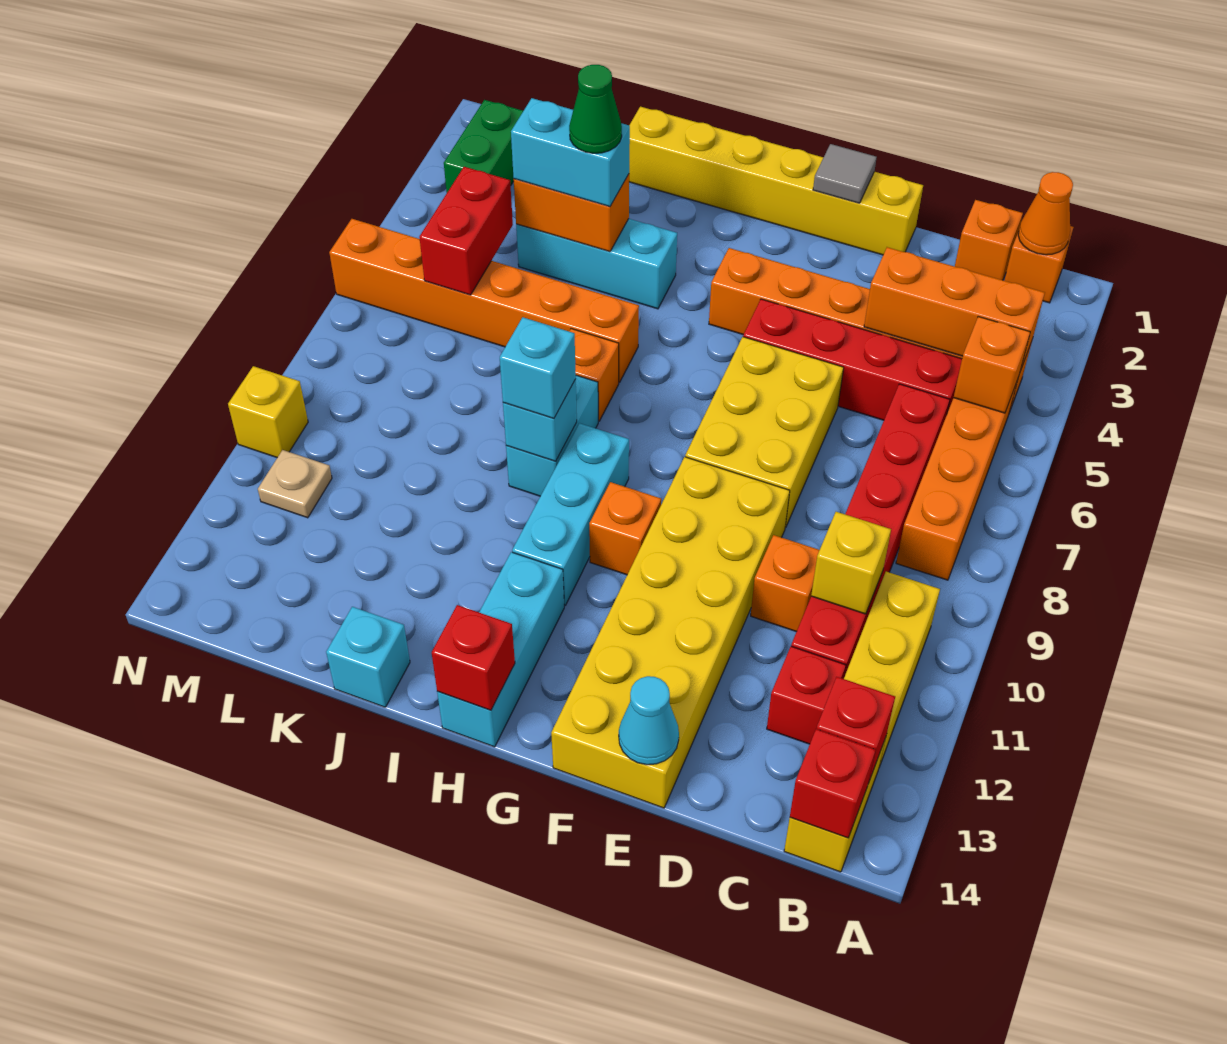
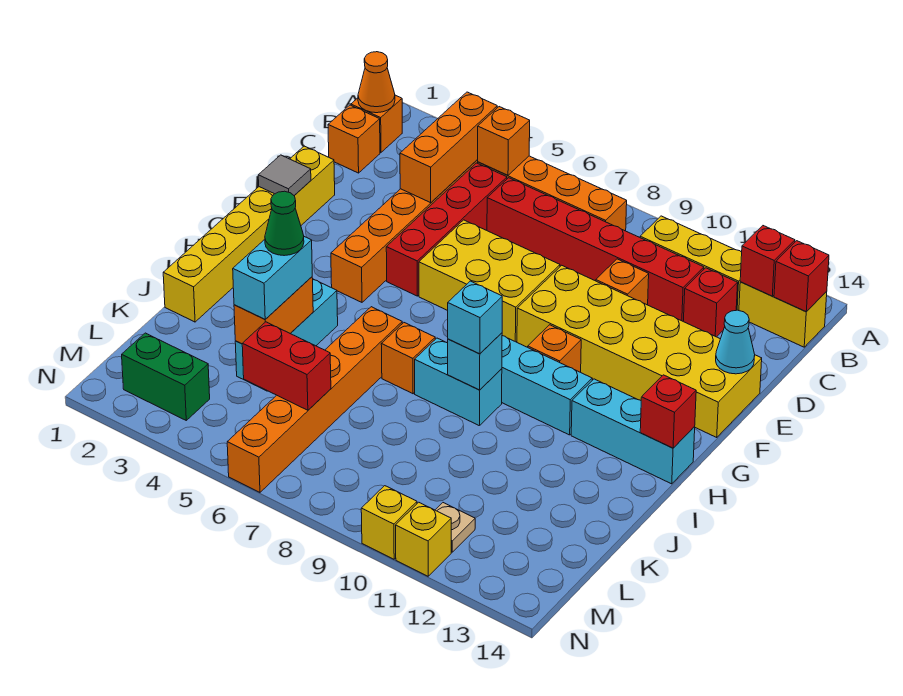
yellow 1x1 brick [811,512,891,614] -> yellow 1x1 brick moved to [396,502,451,576]
cyan 1x1 brick [326,607,410,707] -> none

